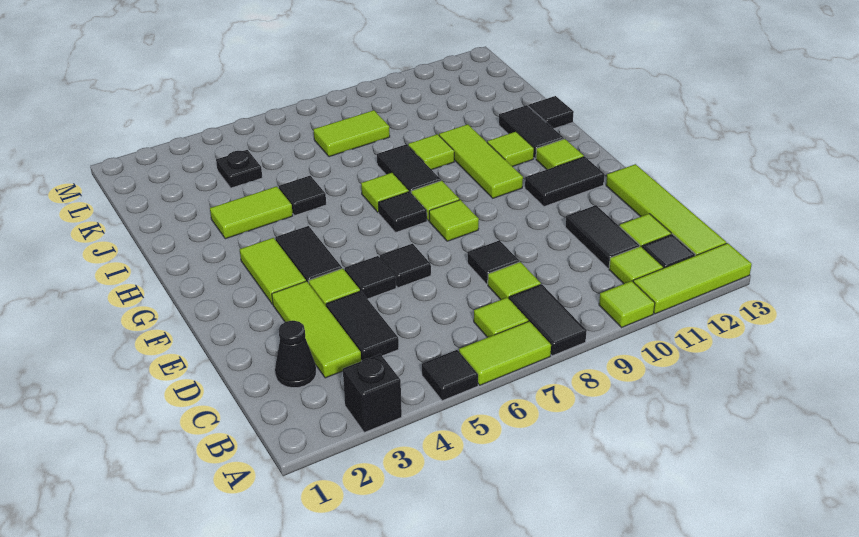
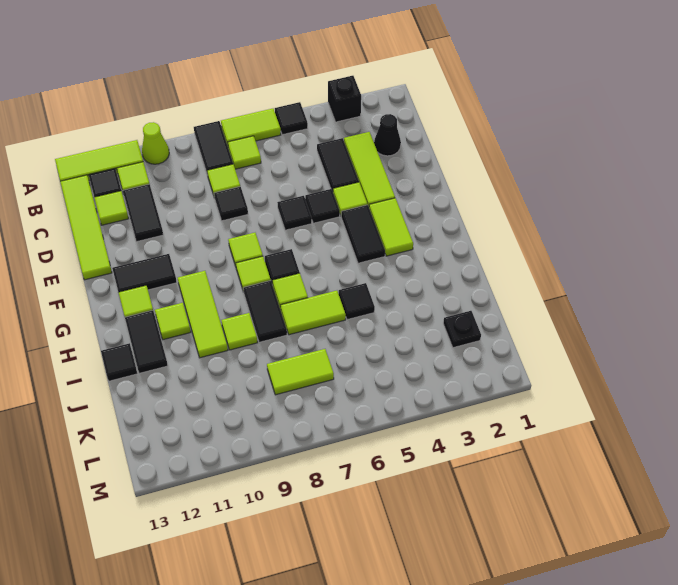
lime 1x1 tile [599,281,655,327] -> lime 1x1 cone [142,122,169,164]
lime 1x2 tile [210,186,293,239] -> lime 1x2 tile moved to [280,291,346,335]
black 1x1 plate [216,150,262,188] -> black 1x1 plate moved to [443,311,481,348]

